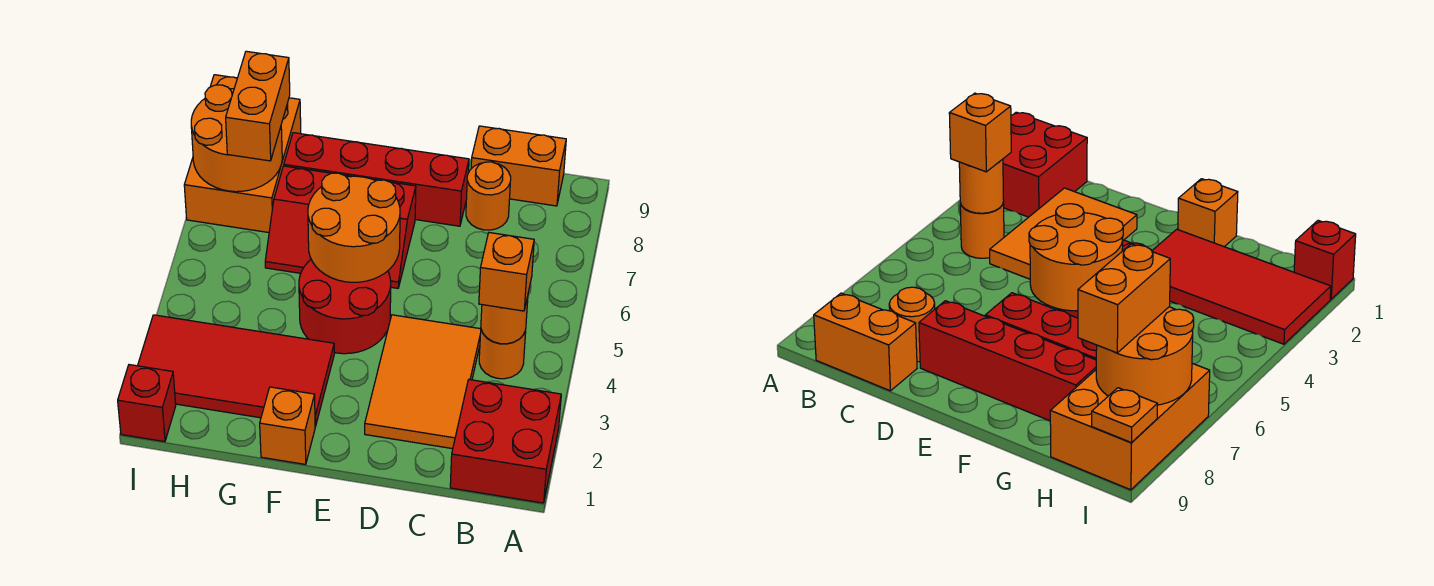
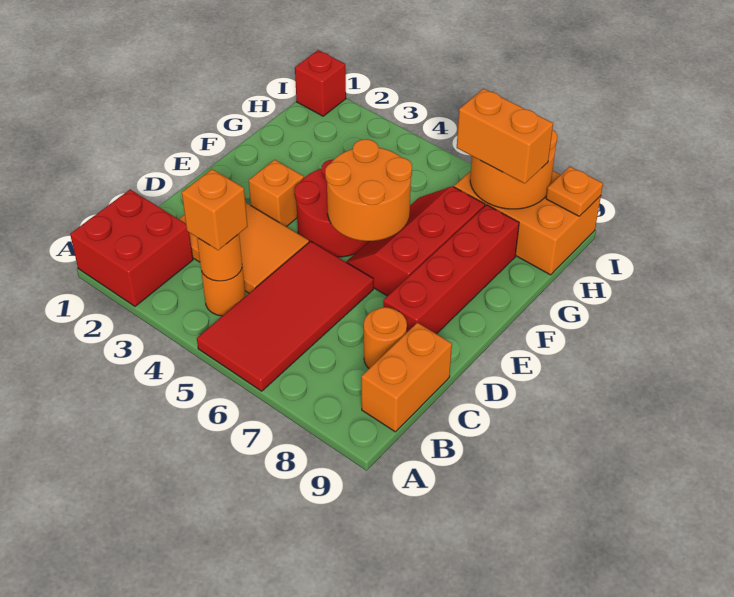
orange 1x1 brick [260,387,315,464] -> orange 1x1 brick moved to [249,160,304,227]
red 2x4 tile [138,315,334,426] -> red 2x4 tile moved to [197,241,373,391]

